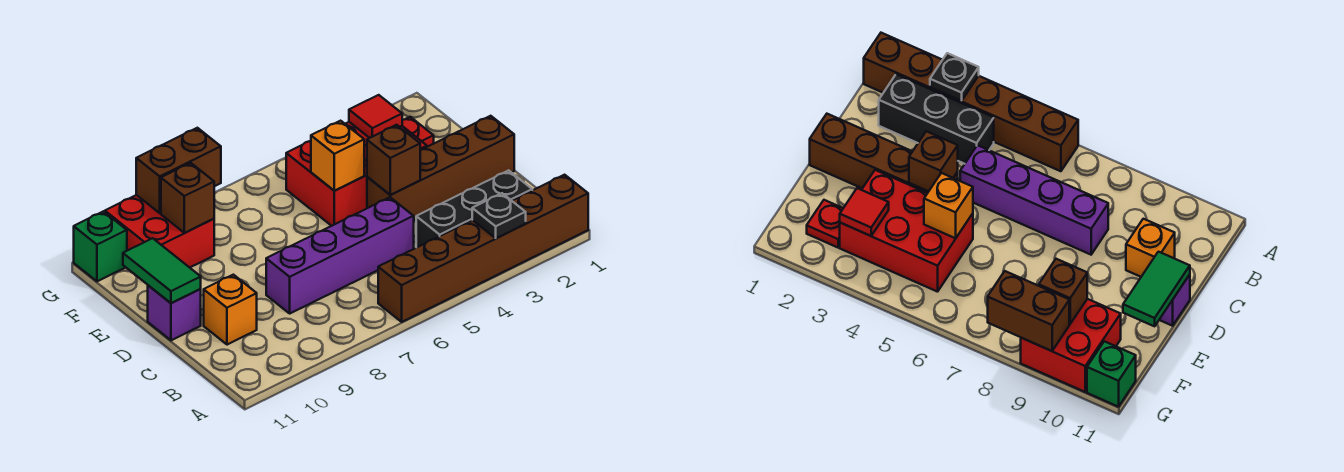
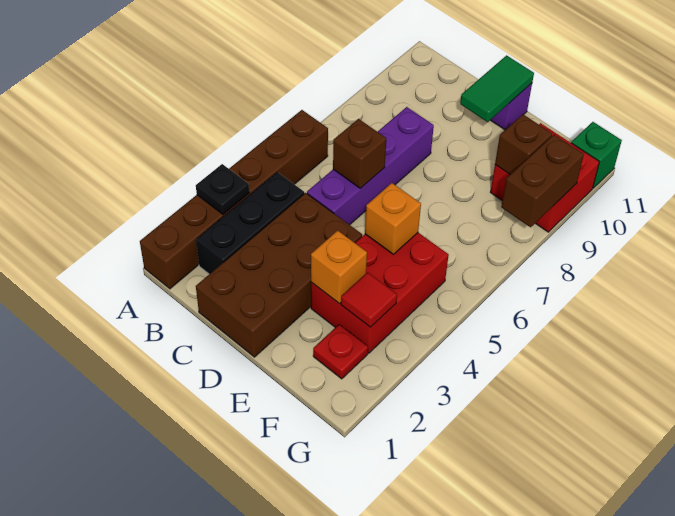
orange 1x1 brick [204,275,257,345] -> orange 1x1 brick moved to [311,230,367,304]
brown 1x4 brick [367,116,514,220] -> brown 2x4 brick [196,193,362,357]
brown 1x1 brick [367,125,420,195] -> brown 1x1 brick moved to [333,119,386,188]
green 1x2 tile [123,238,201,303] -> green 1x2 tile turned to [460,55,534,122]

